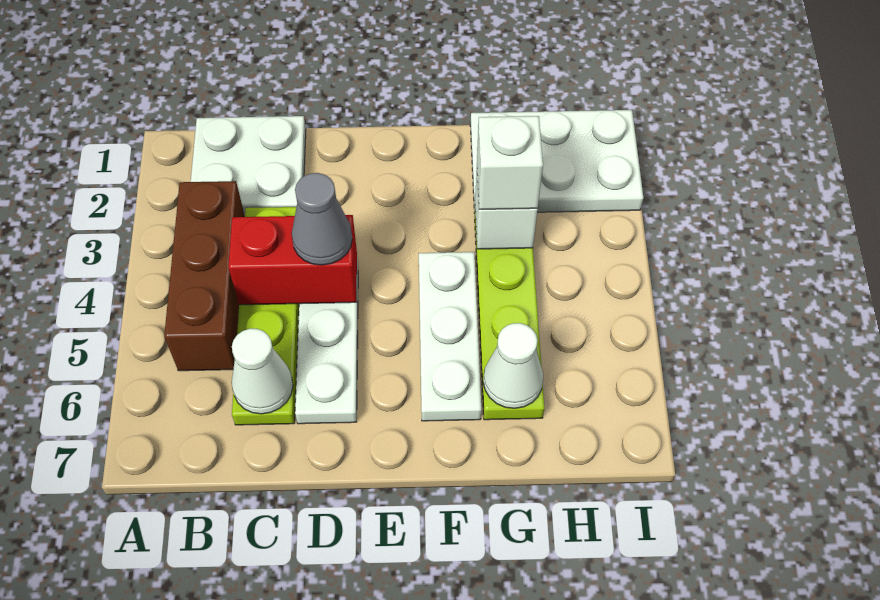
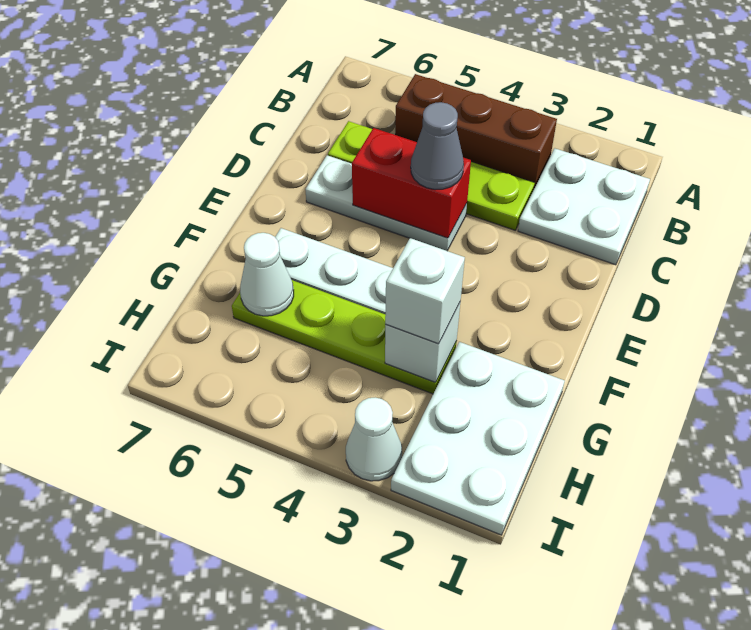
red 1x2 brick [228,215,357,305] -> red 1x2 brick turned to [352,128,471,238]
white 1x1 cone [232,329,293,414] -> white 1x1 cone moved to [346,398,402,481]

